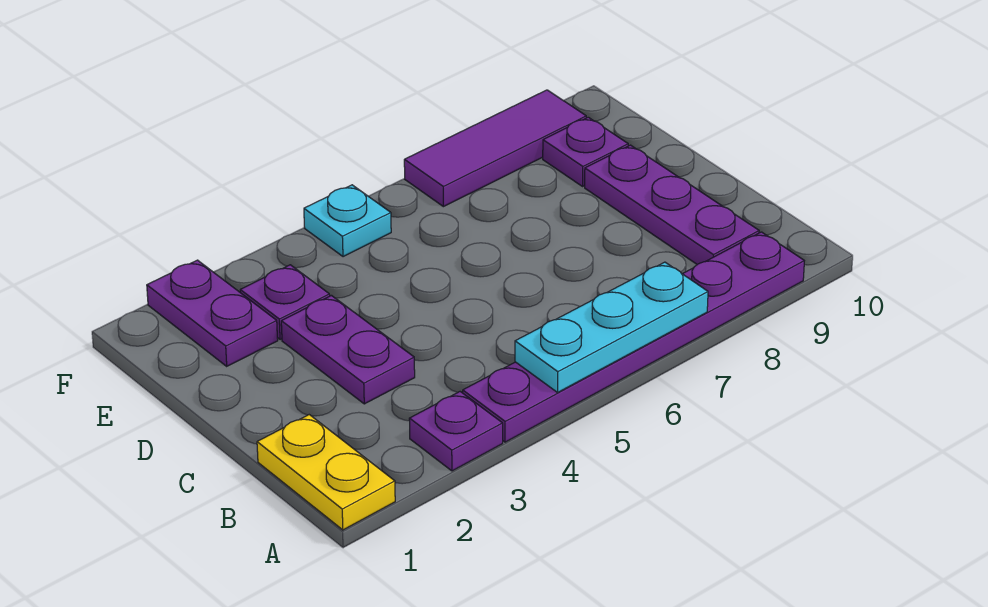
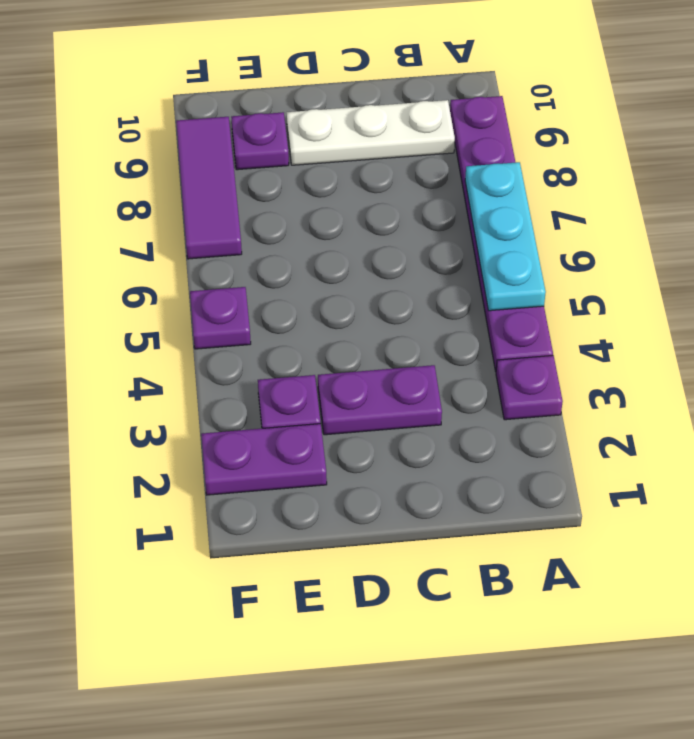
yellow 1x2 plate [257,415,395,530] -> none
purple 1x3 plate [585,145,759,264] -> white 1x3 plate [286,100,455,165]
cyan 1x1 plate [304,185,391,257] -> purple 1x1 plate [190,287,251,349]

